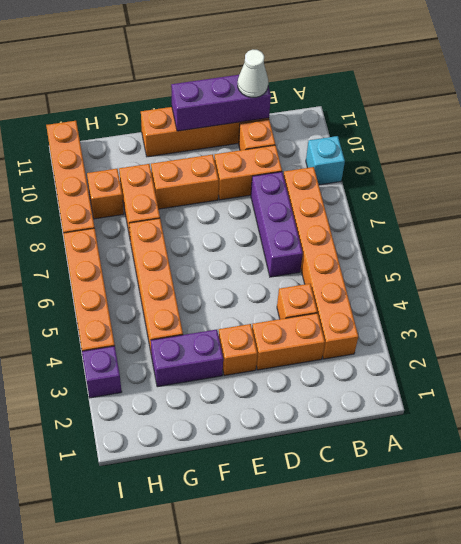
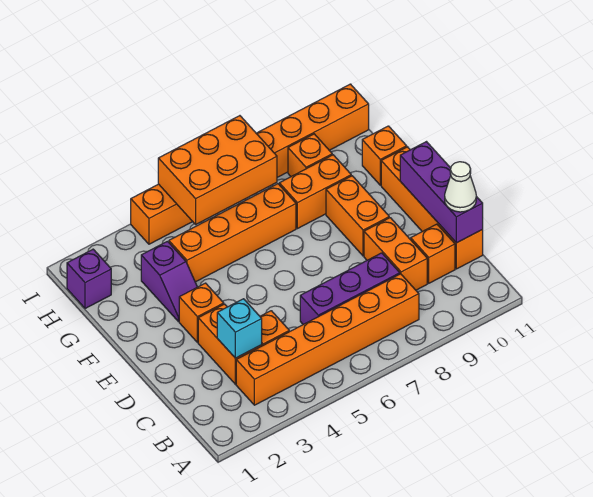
cyan 1x1 brick [306,136,345,185] -> cyan 1x1 brick moved to [217,299,262,358]
purple 1x2 brick [151,330,223,387] -> purple 1x2 slope [141,241,197,322]
none -> orange 1x1 brick [362,126,407,185]
none -> orange 2x3 brick [158,116,277,224]
purple 1x1 brick [82,346,122,398] -> purple 1x1 brick moved to [67,249,111,309]

